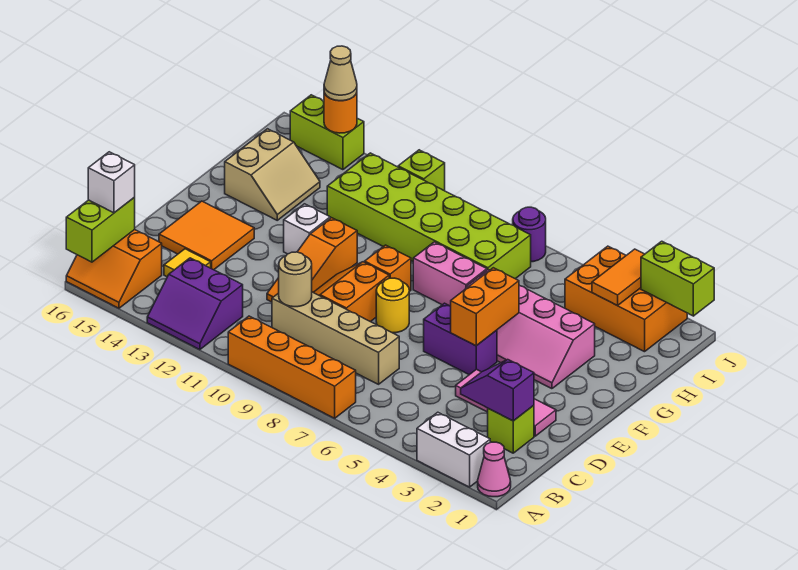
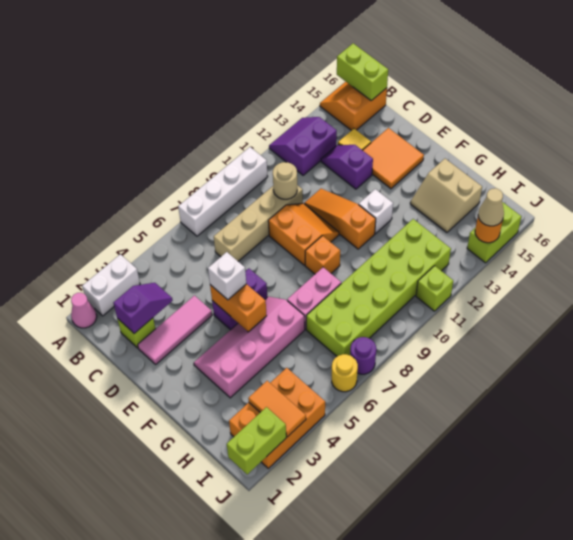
orange 1x4 brick [228,316,356,418] -> white 1x4 brick [178,147,268,236]
white 1x1 brick [88,152,135,213] -> white 1x1 brick moved to [208,252,246,300]
none -> purple 1x2 slope [321,145,373,189]
yellow 1x1 round brick [376,278,409,333] -> yellow 1x1 round brick moved to [332,354,358,392]

